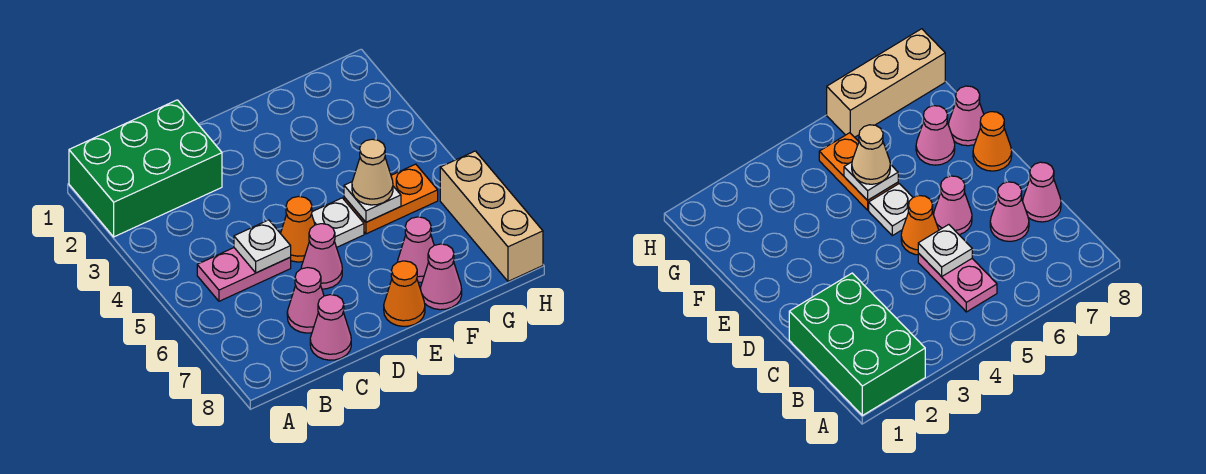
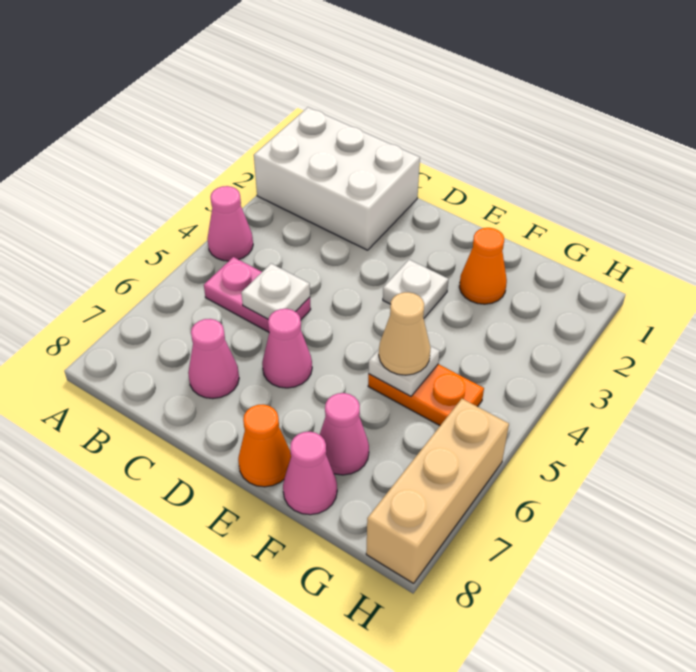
green 2x3 brick [69,100,222,237] -> white 2x3 brick [254,107,420,250]
pink 1x1 cone [310,295,351,360] -> pink 1x1 cone moved to [207,186,253,261]
orange 1x1 cone [280,196,315,262] -> orange 1x1 cone moved to [459,228,507,304]
white 1x1 plate [312,198,364,247] -> white 1x1 plate moved to [383,260,449,318]

